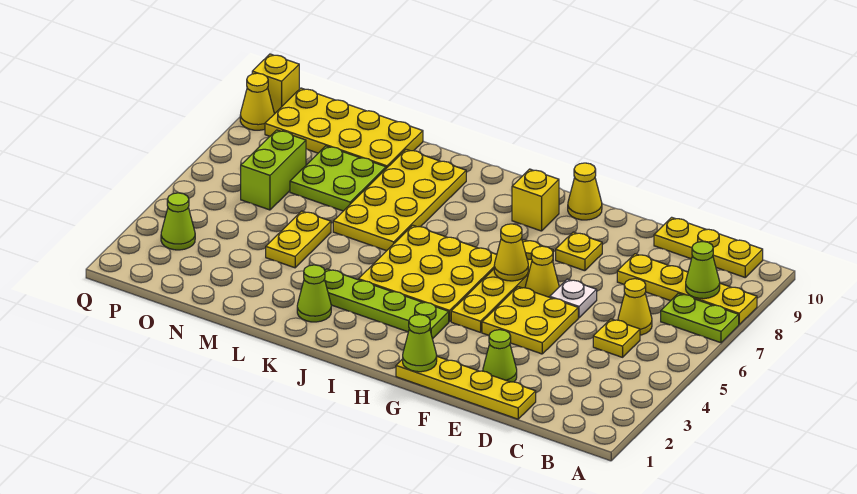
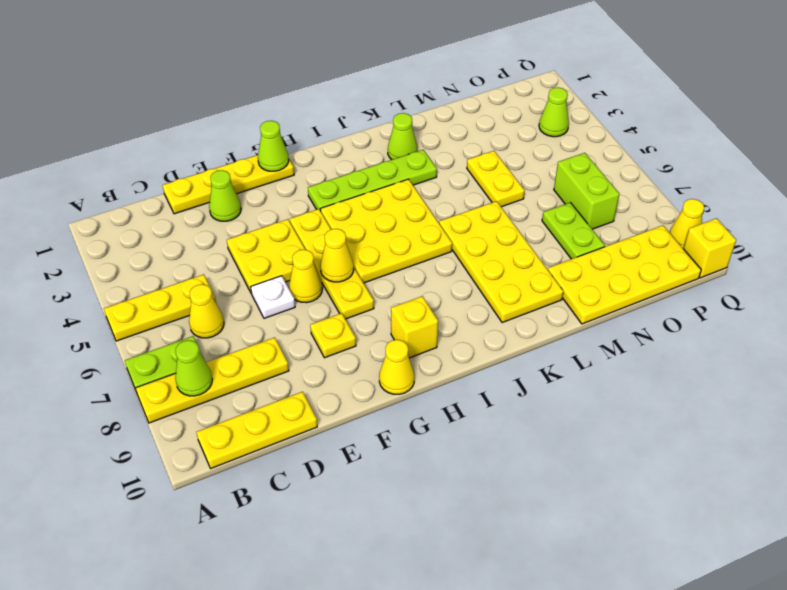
yellow 1x1 plate [593,319,640,357] -> yellow 1x3 plate [104,274,216,341]
lime 2x2 plate [290,146,386,211] -> lime 1x2 plate [542,202,605,259]

